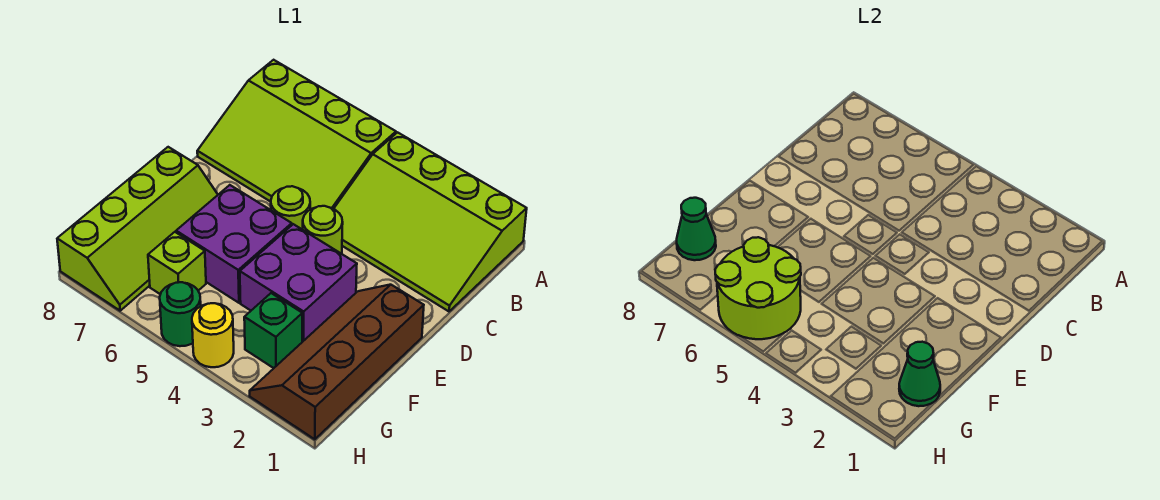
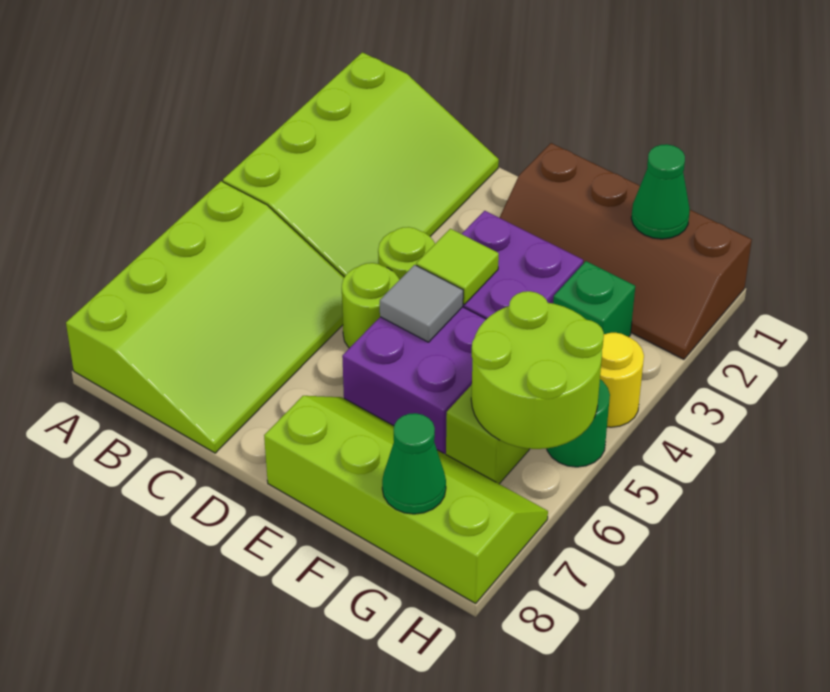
none -> lime 1x1 tile [416,229,499,304]
none -> grey 1x1 tile [380,265,463,342]

